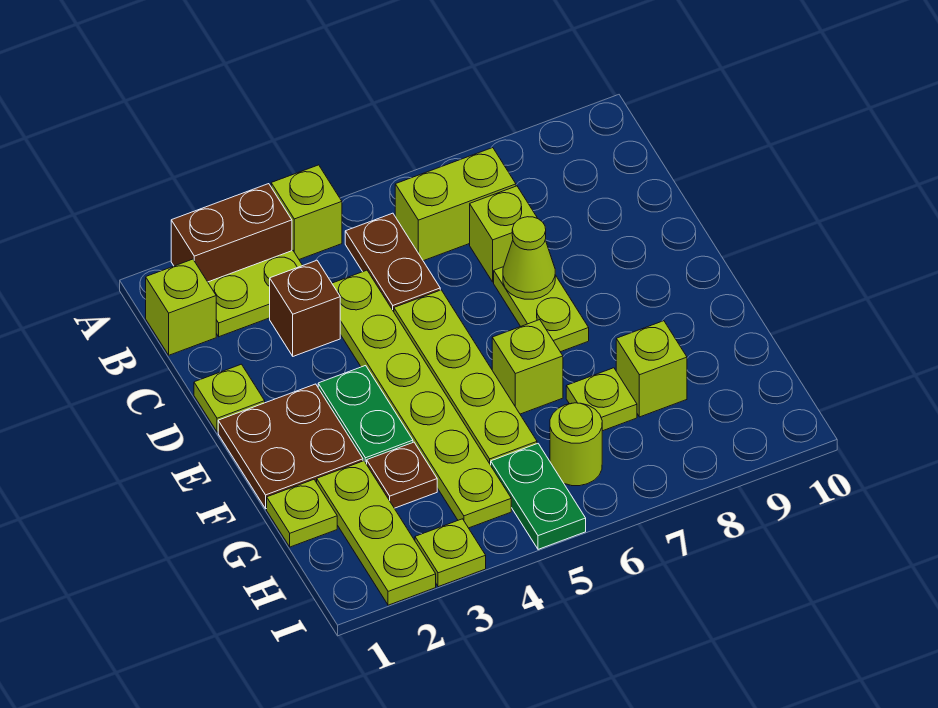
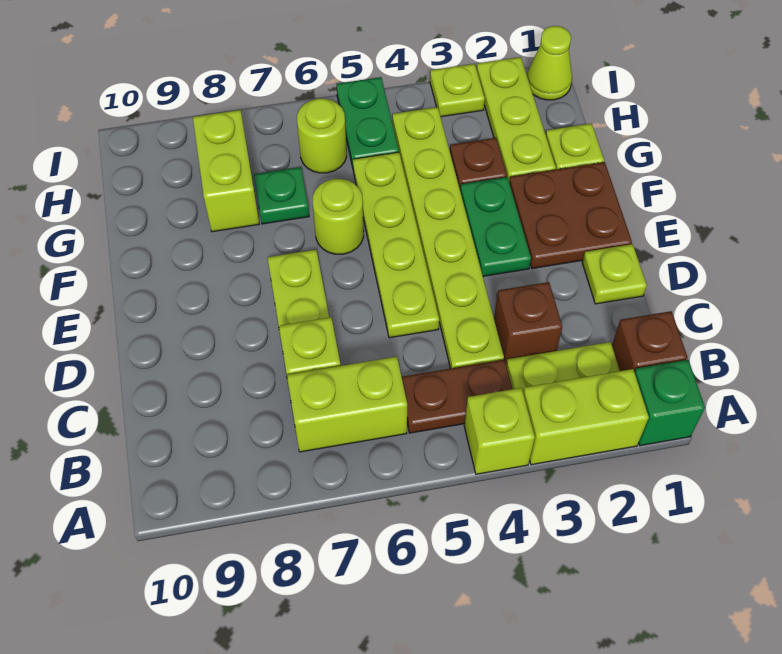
none -> green 1x1 brick [634,360,705,446]
brown 1x2 brick [171,184,292,282] -> lime 1x2 brick [523,369,649,465]
lime 1x1 brick [146,259,216,355] -> brown 1x1 brick [612,311,687,372]
brown 1x2 plate [345,213,440,312] -> brown 1x2 plate turned to [402,360,512,433]
lime 1x1 cone [503,217,555,299] -> lime 1x1 cone moved to [527,26,572,100]
lime 1x1 brick [492,320,563,414] -> lime 1x1 round brick [313,179,364,254]
lime 1x1 plate [566,368,637,431] -> green 1x1 plate [254,167,309,224]
lime 1x1 brick [616,321,687,417] -> lime 1x2 brick [193,110,259,232]

